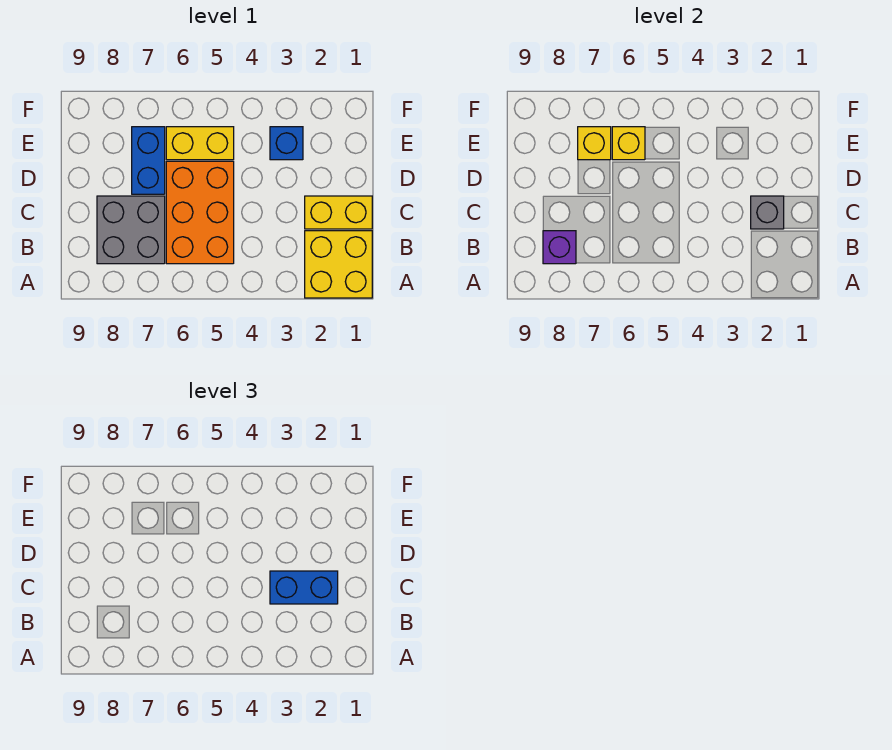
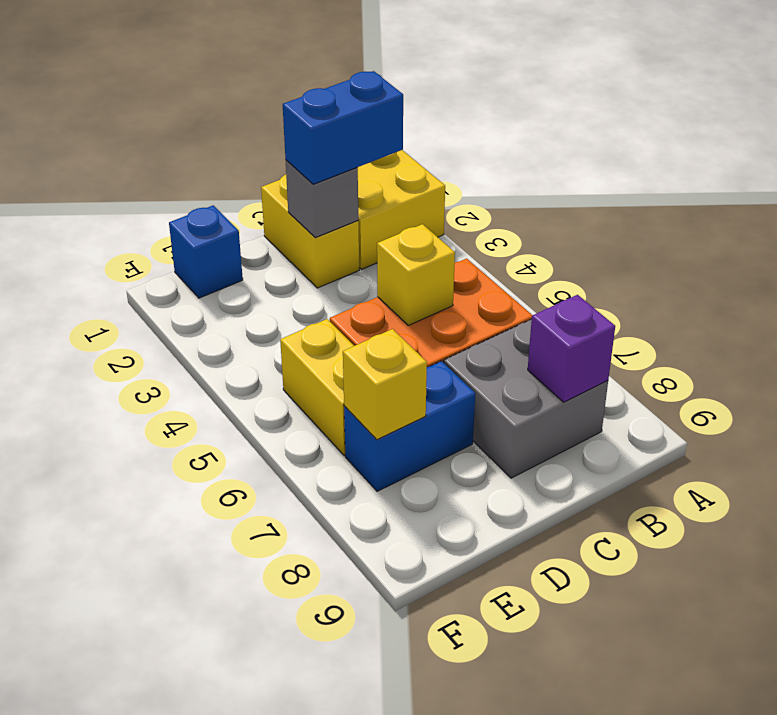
blue 1x2 brick [270,571,338,604] -> blue 1x2 brick turned to [283,71,403,184]
blue 1x1 brick [270,127,303,160] -> blue 1x1 brick moved to [169,205,243,298]
yellow 1x1 brick [612,127,645,160] -> yellow 1x1 brick moved to [377,224,455,325]

